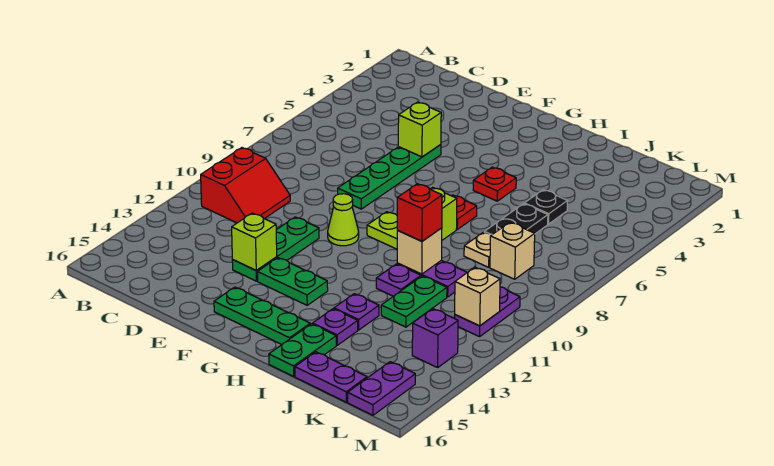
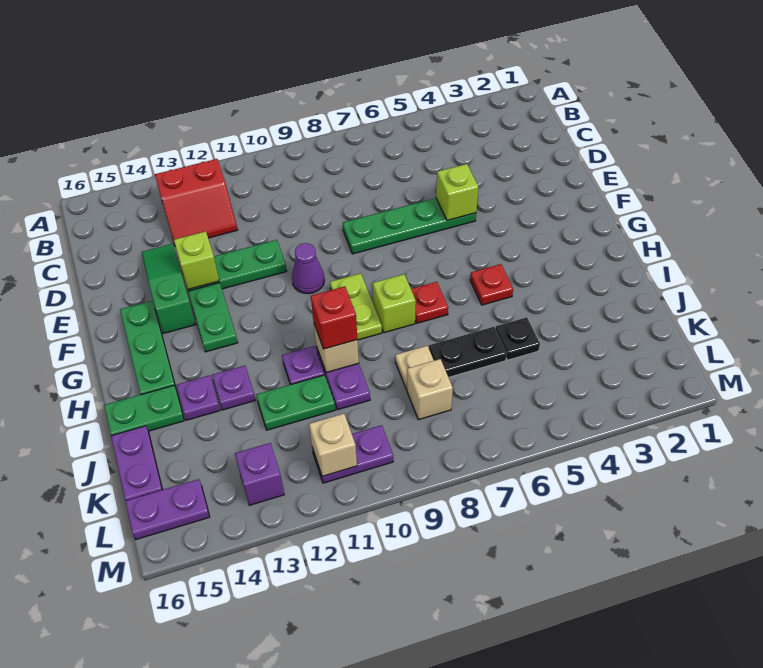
red 2x2 slope [201,148,290,223] -> red 2x2 slope moved to [155,159,237,245]
none -> green 1x3 slope [142,244,196,334]
lime 1x1 cone [328,194,359,246] -> purple 1x1 cone [292,243,325,294]

